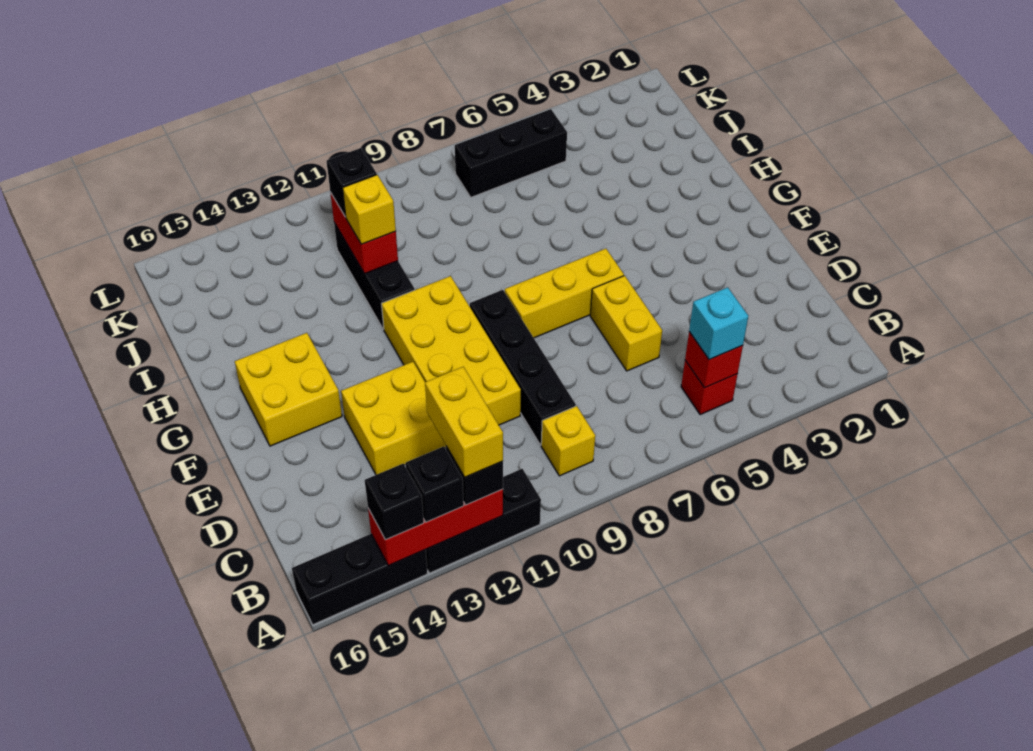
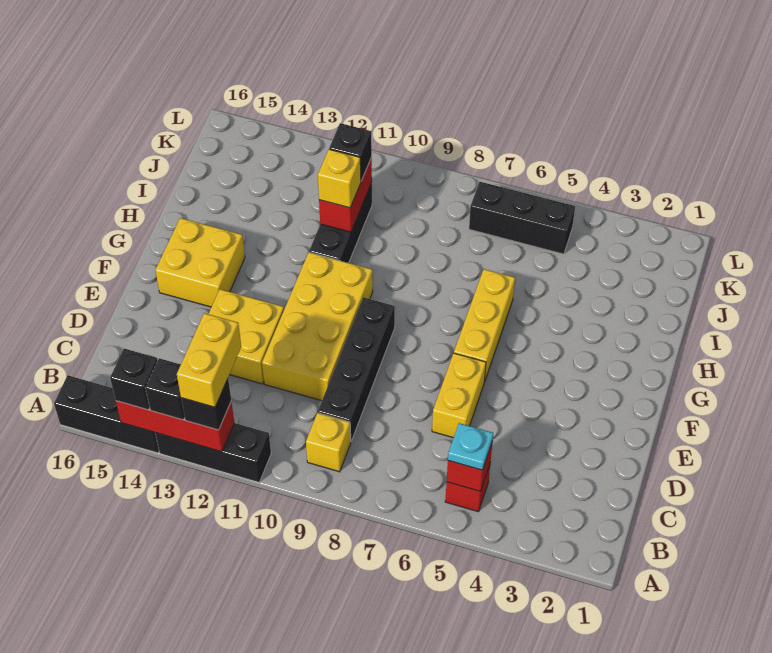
cyan 1x1 brick [689,287,748,360] -> cyan 1x1 plate [448,423,493,470]
yellow 1x3 brick [505,249,624,338] -> yellow 1x3 brick turned to [454,269,515,382]

